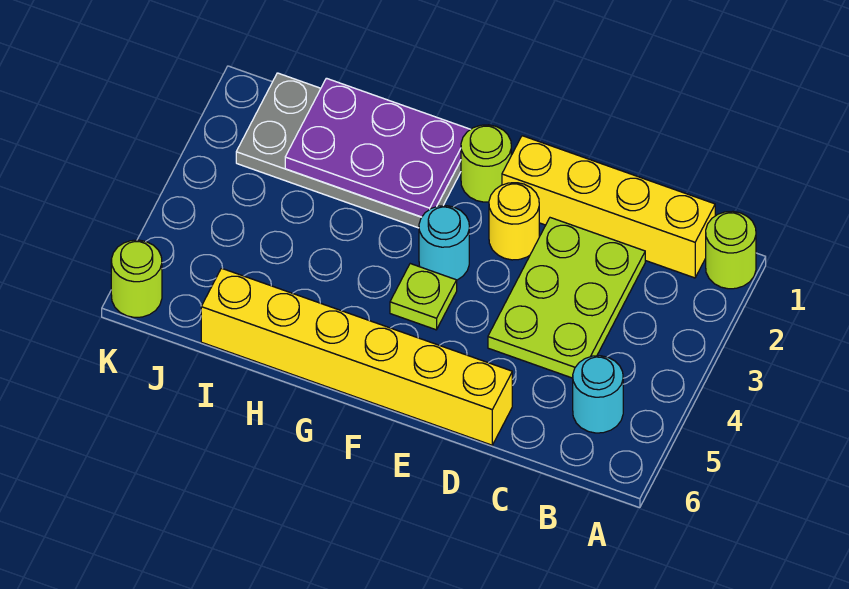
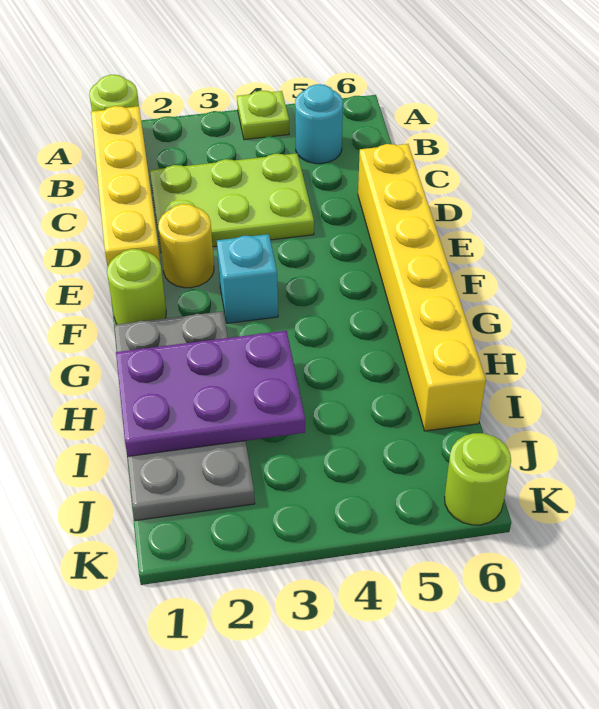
cyan 1x1 round brick [419,206,469,280] -> cyan 1x1 brick [217,234,278,323]
lime 1x1 plate [390,264,457,330] -> lime 1x1 plate moved to [237,91,289,140]
purple 2x3 plate [285,78,470,217] -> purple 2x3 plate turned to [116,331,305,457]

